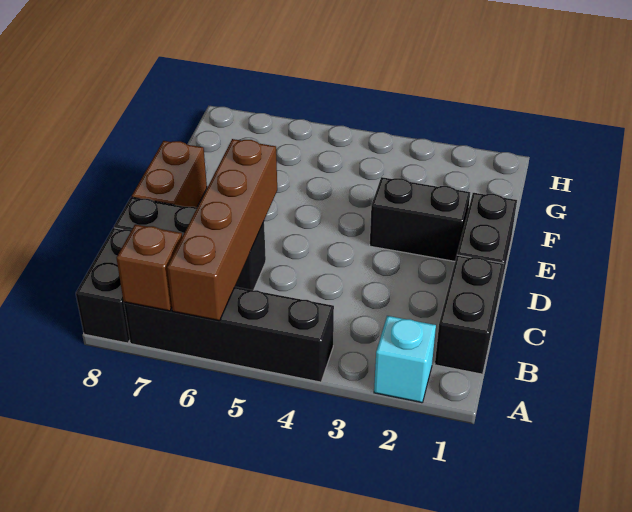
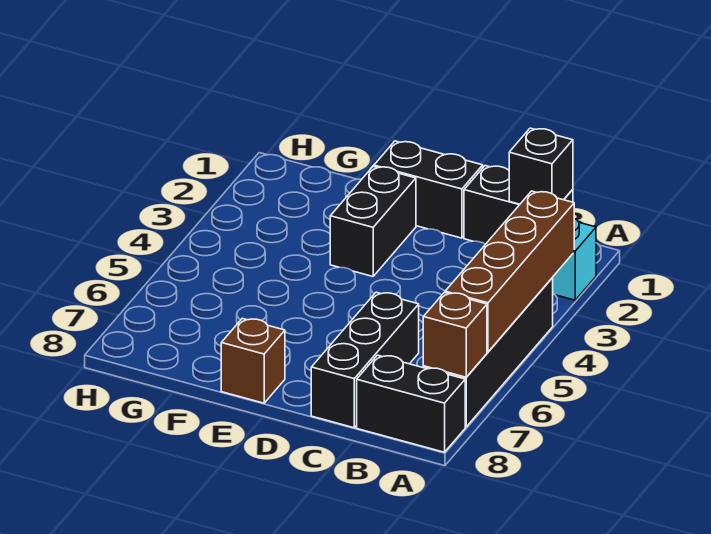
brown 1x4 brick [167,139,277,321] -> brown 1x4 brick turned to [445,191,574,352]
none -> black 1x1 brick [509,128,573,204]
brown 1x2 brick [132,141,207,208] -> brown 1x1 brick [221,319,285,403]

